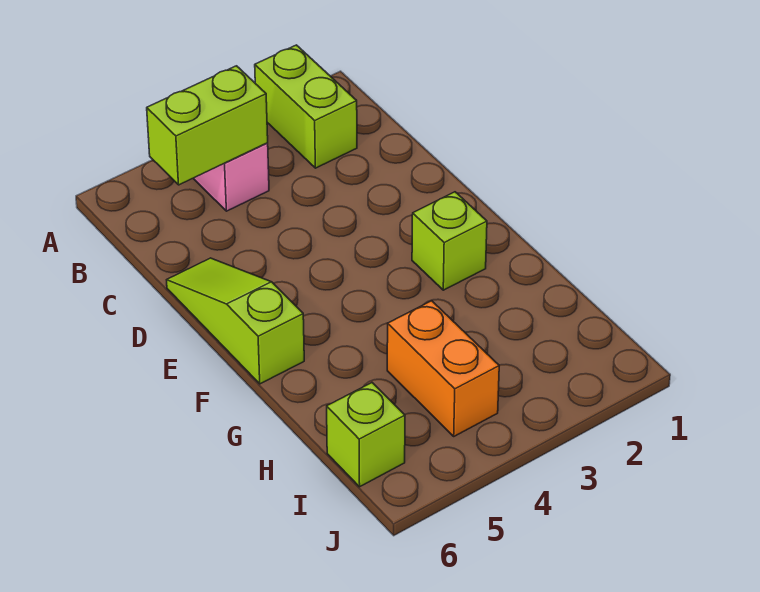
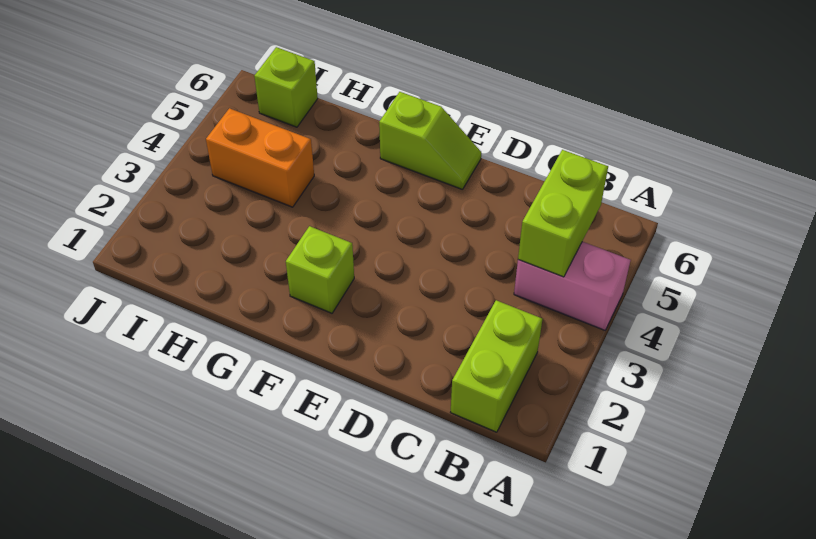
lime 1x2 brick [255,45,357,168] -> lime 1x2 brick turned to [450,300,542,432]
lime 1x3 slope [167,258,304,384] -> lime 1x2 slope [379,92,481,190]

